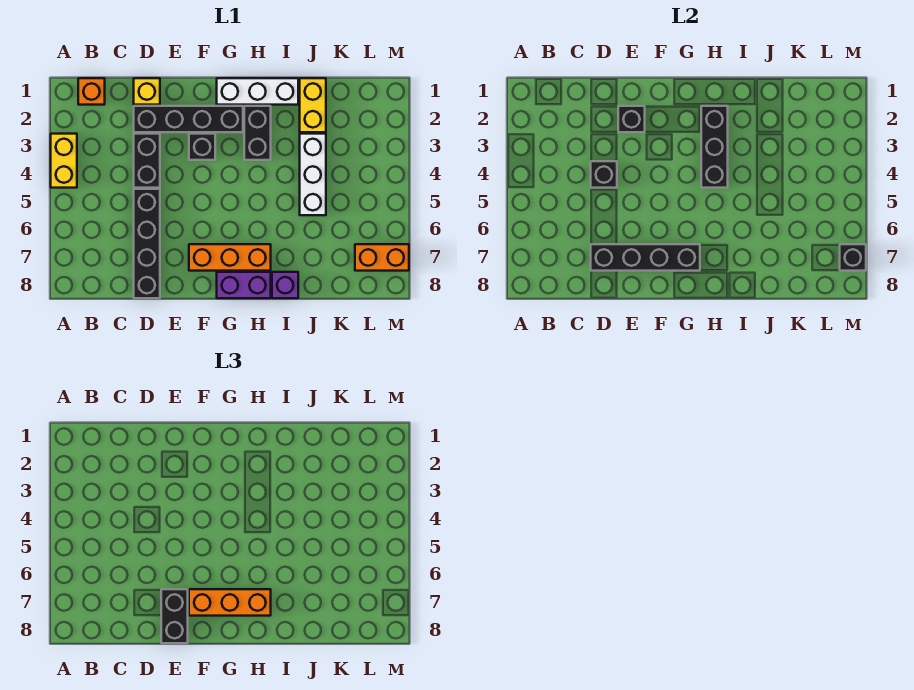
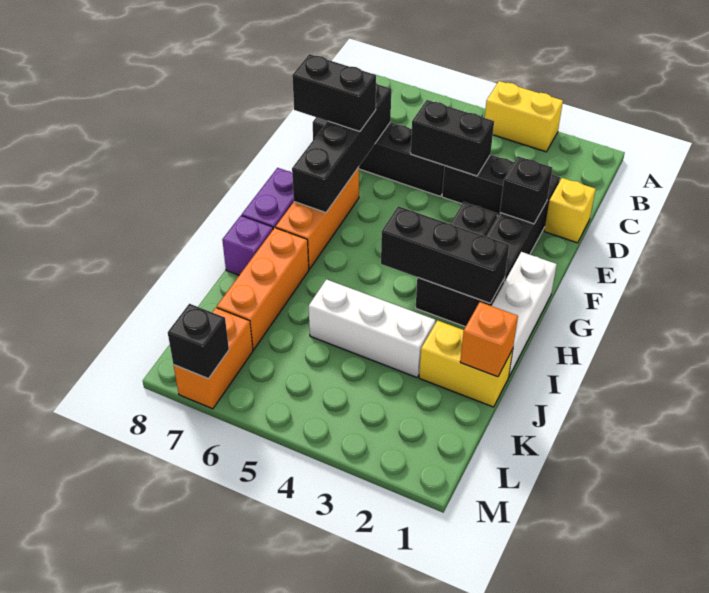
orange 1x1 brick [78,78,105,105] -> orange 1x1 brick moved to [460,302,518,377]
black 1x1 brick [591,161,617,188] -> black 1x2 brick [411,100,494,176]
orange 1x3 brick [189,589,271,616] -> orange 1x3 brick moved to [217,228,309,350]

